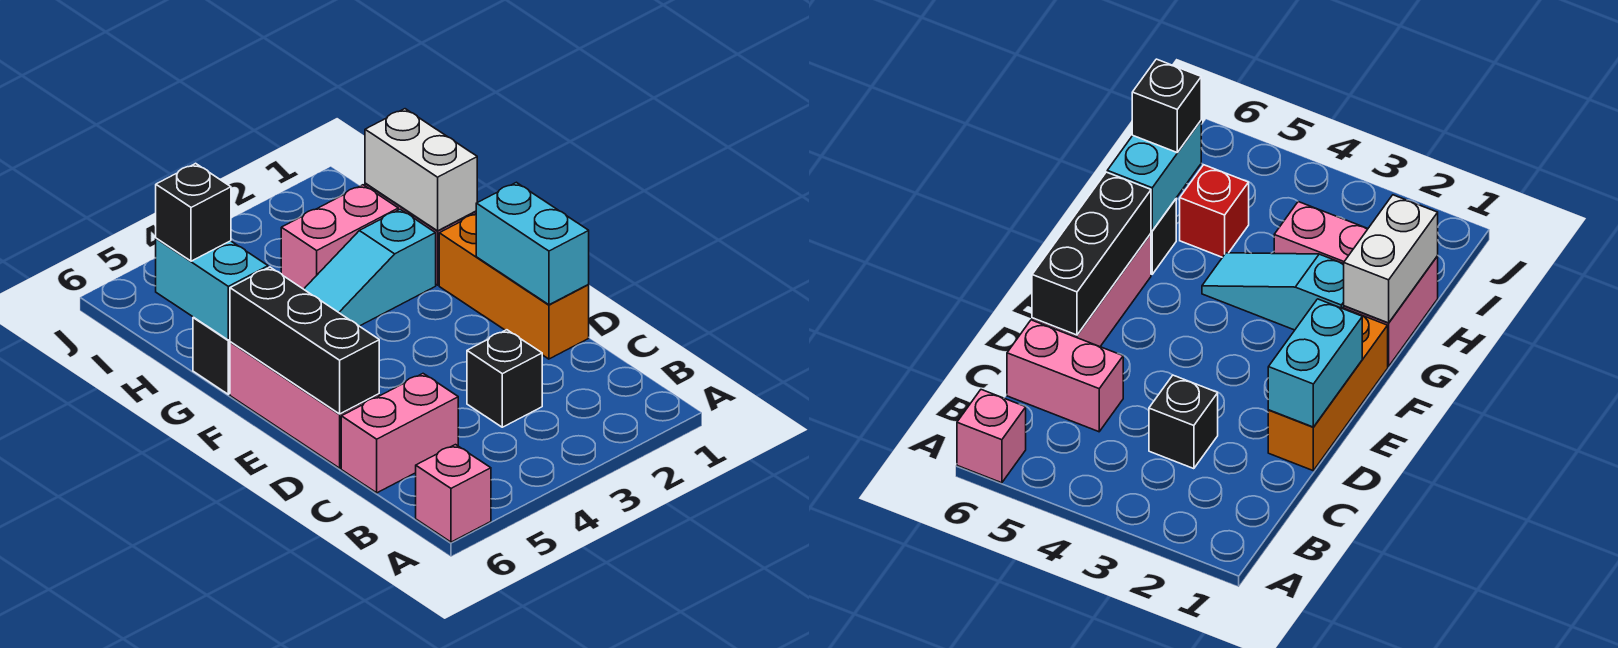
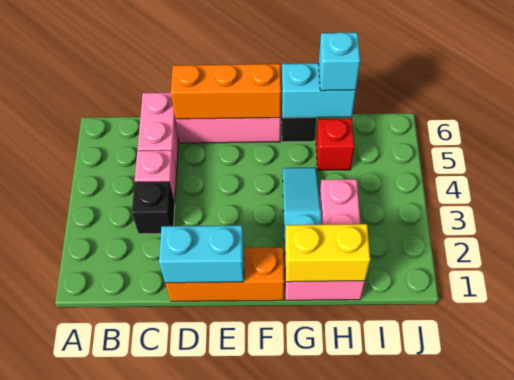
pink 1x1 brick [416,445,491,542] -> pink 1x1 brick moved to [135,150,177,202]
black 1x3 brick [230,267,379,414] -> orange 1x3 brick [171,64,281,119]
white 1x2 brick [365,109,477,231] -> yellow 1x2 brick [285,224,370,282]
black 1x1 brick [156,163,231,261] -> cyan 1x1 brick [319,32,360,91]

